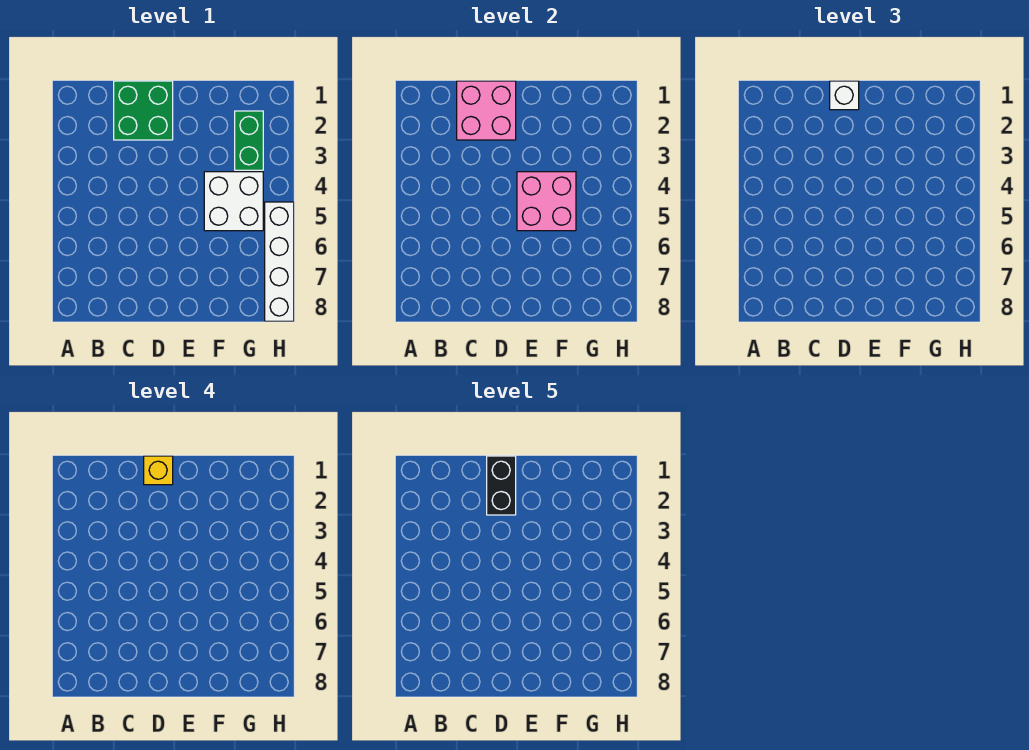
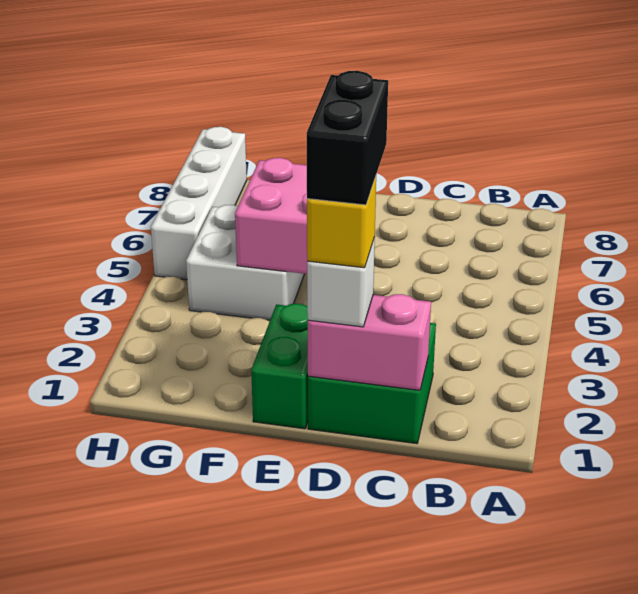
pink 2x2 brick [457,81,516,140] -> pink 1x2 brick [308,294,431,390]
green 1x2 brick [235,111,263,170] -> green 1x2 brick moved to [251,304,308,429]

